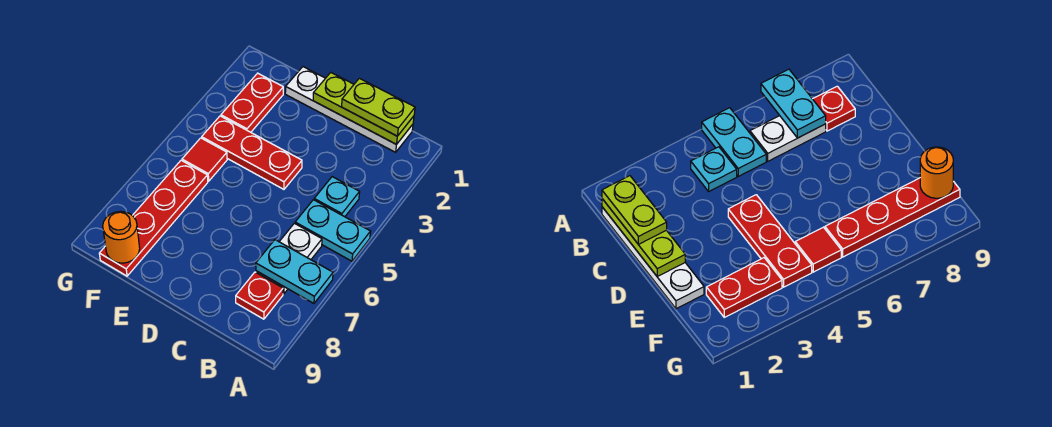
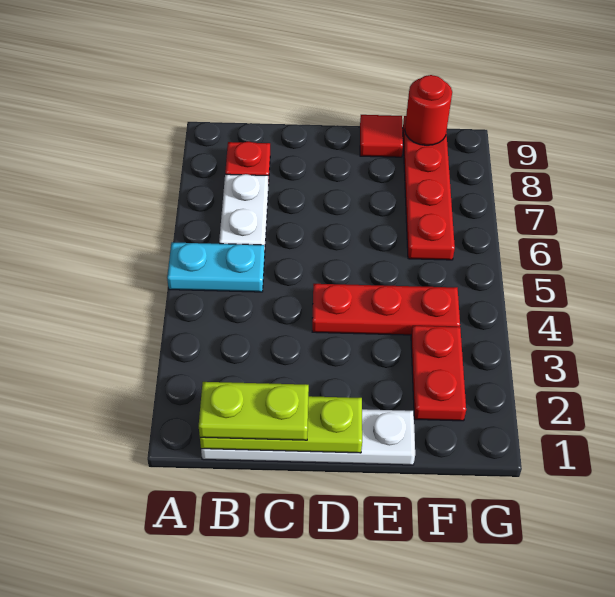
cyan 1x2 plate [256,240,333,303] -> none
cyan 1x1 plate [314,177,360,217] -> none
red 1x1 tile [182,138,227,181] -> red 1x1 tile moved to [360,115,403,157]
orange 1x1 round brick [103,211,140,263] -> red 1x1 round brick [405,75,452,145]

